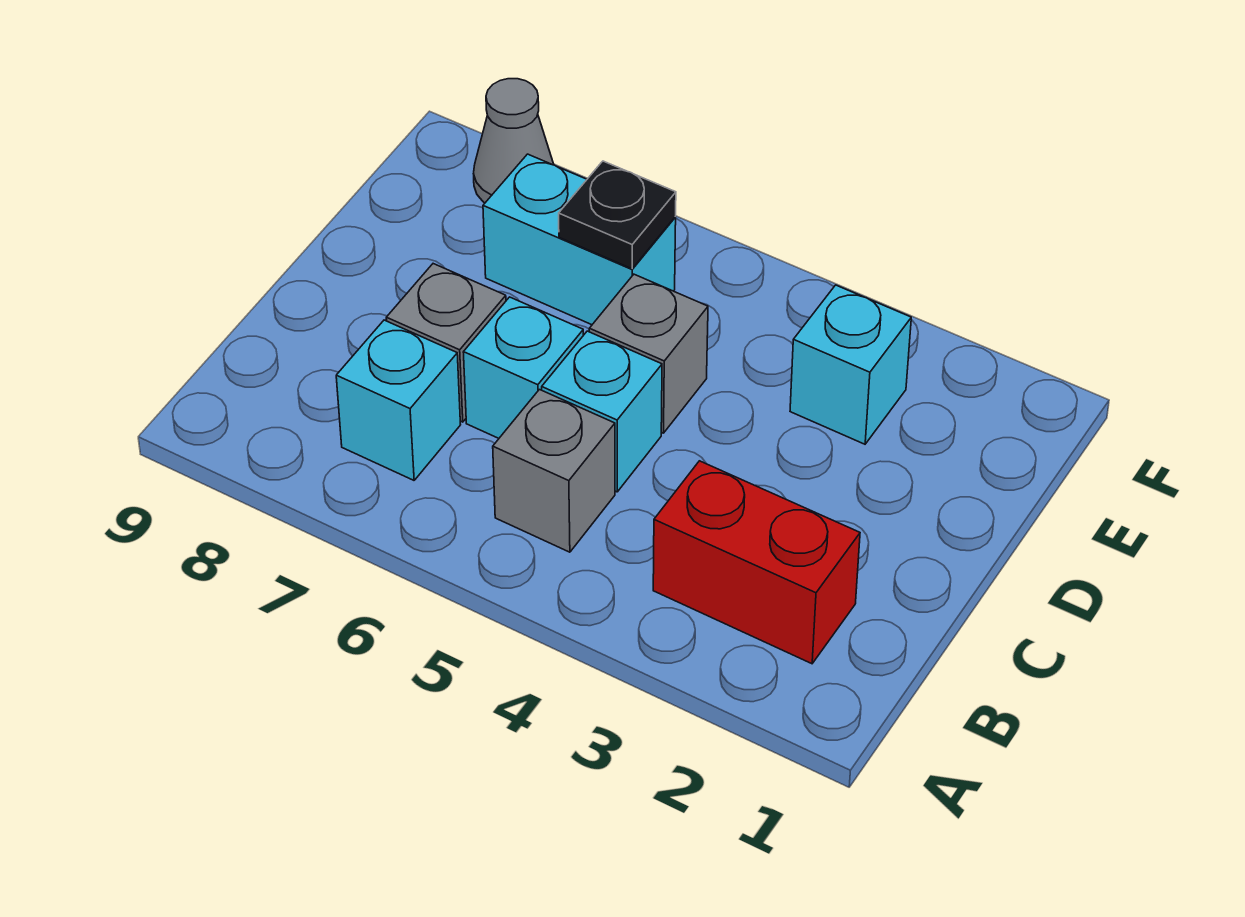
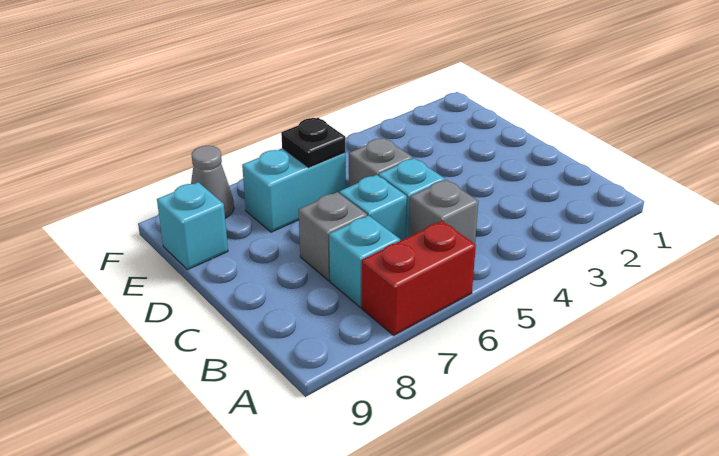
red 1x2 brick [653,461,860,664] -> red 1x2 brick moved to [362,221,476,335]
cyan 1x1 brick [790,285,911,444] -> cyan 1x1 brick moved to [157,182,228,270]

